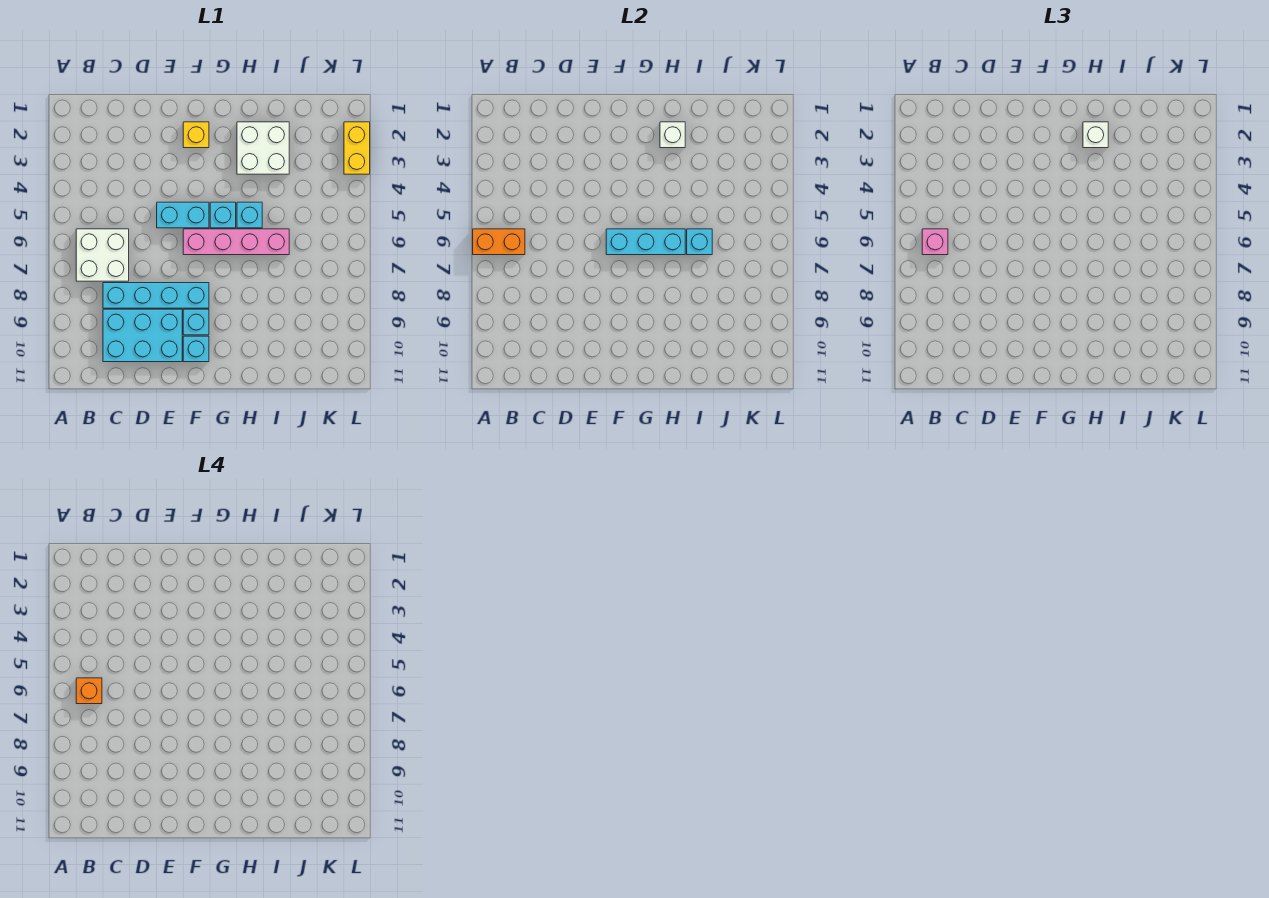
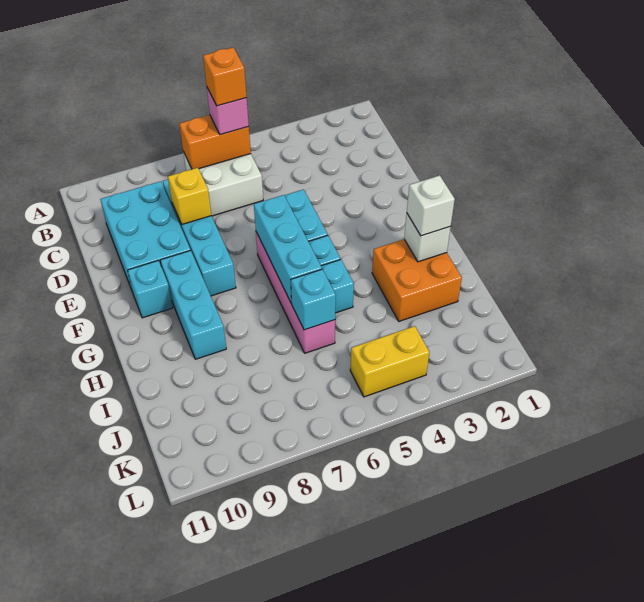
orange 1x2 brick [473,229,525,255] -> orange 1x2 brick turned to [179,115,251,169]
yellow 1x1 brick [183,122,209,148] -> yellow 1x1 brick moved to [168,168,211,224]
cyan 1x1 brick [183,309,209,335] -> cyan 1x3 brick [160,251,226,359]
white 2x2 brick [237,122,289,174] -> orange 2x2 brick [372,239,462,321]
yellow 1x2 brick [344,122,370,174] -> yellow 1x2 brick moved to [350,326,429,397]

